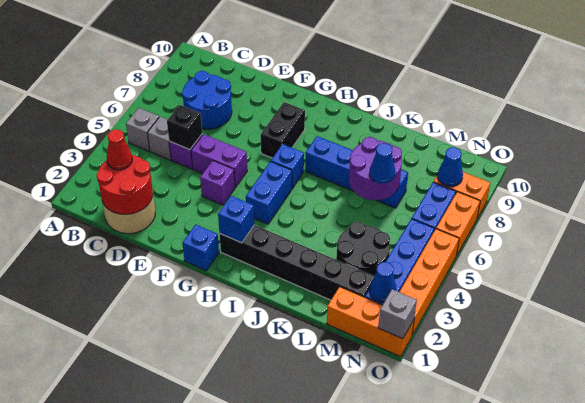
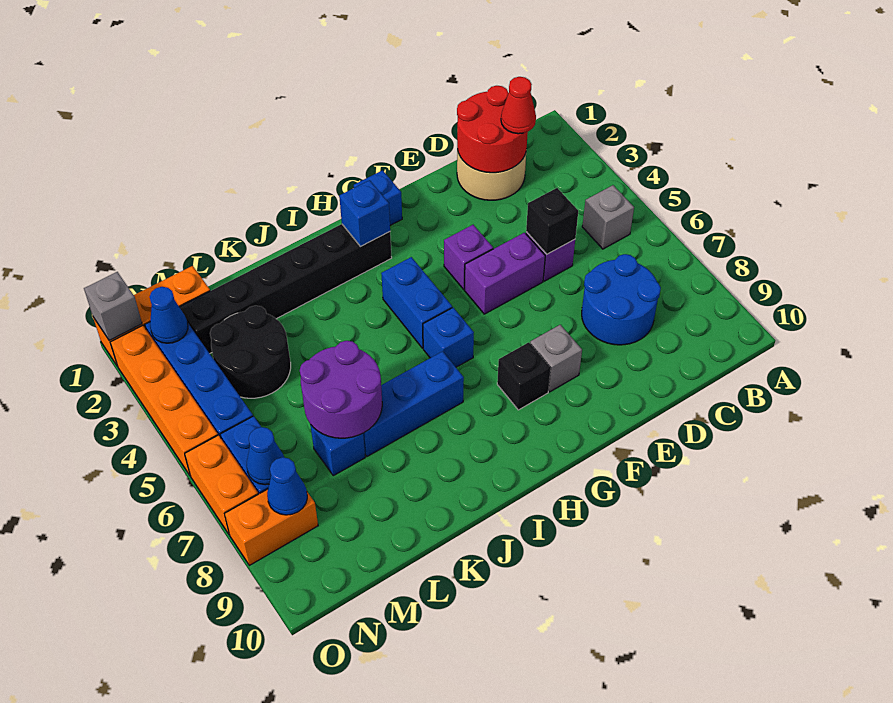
grey 1x1 brick [147,117,171,160] -> grey 1x1 brick moved to [530,325,582,392]
black 1x2 brick [261,102,305,158] -> black 1x1 brick [497,342,551,410]
blue 1x1 cone [370,143,395,184] -> blue 1x1 cone moved to [247,427,285,485]

